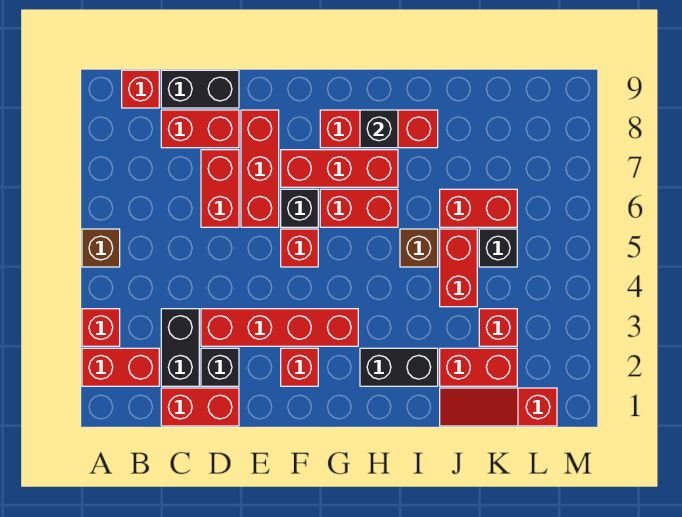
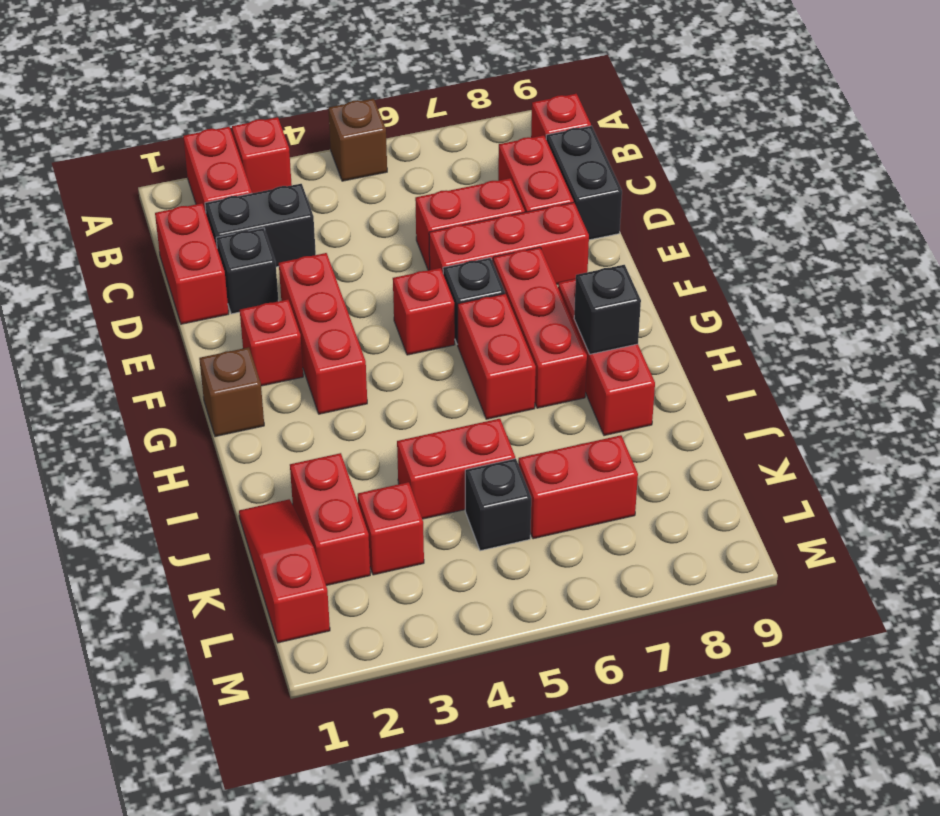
red 1x4 brick [201,309,358,346] -> red 1x3 brick [279,253,367,414]
black 1x2 brick [360,348,438,386] -> none
brown 1x1 brick [400,229,438,267] -> brown 1x1 brick moved to [199,347,264,437]
red 1x2 brick [440,189,517,227] -> red 1x2 brick turned to [518,435,638,539]

